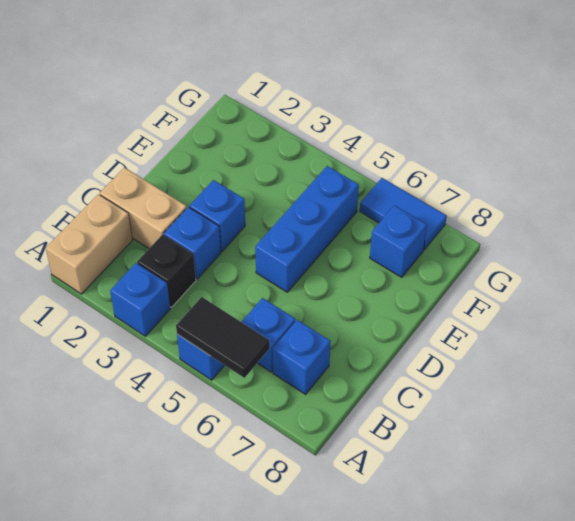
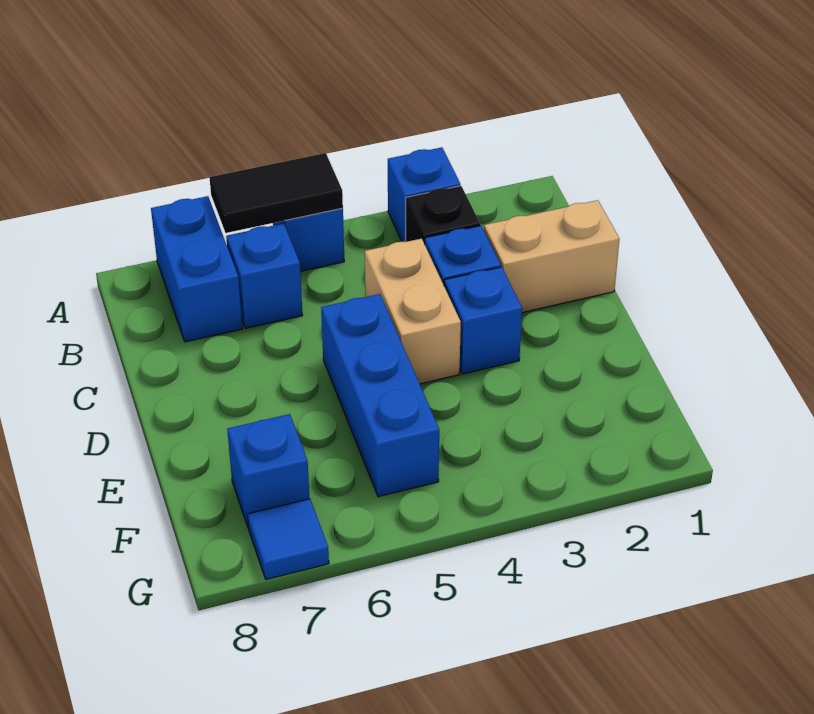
tan 1x2 brick [46,194,132,294] -> tan 1x2 brick moved to [365,238,461,384]
blue 1x1 brick [273,320,331,394] -> blue 1x2 brick [151,196,242,342]
blue 1x2 tile [360,178,447,250] -> blue 1x1 tile [248,499,329,579]

